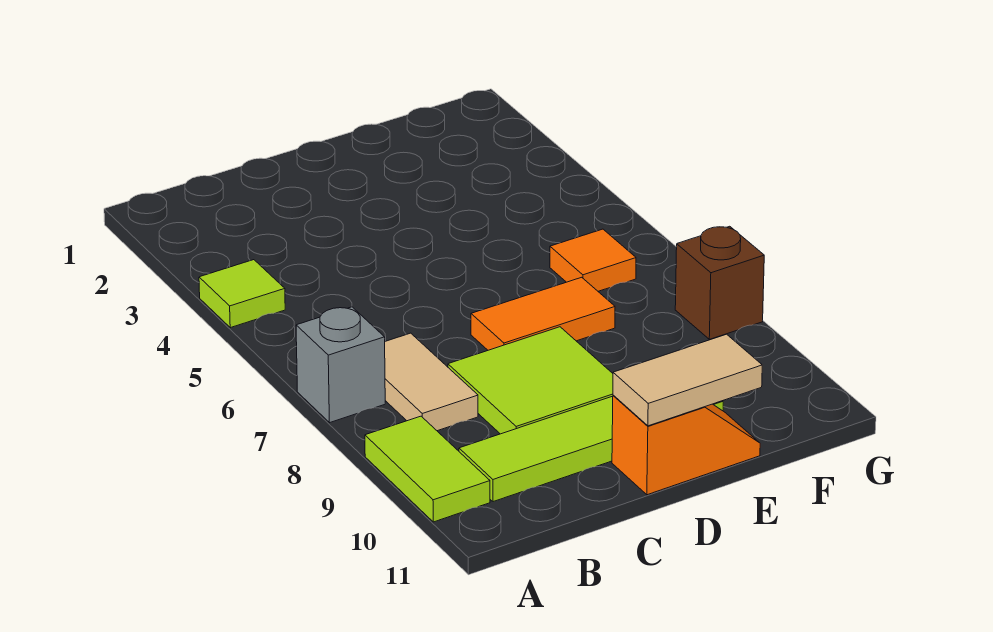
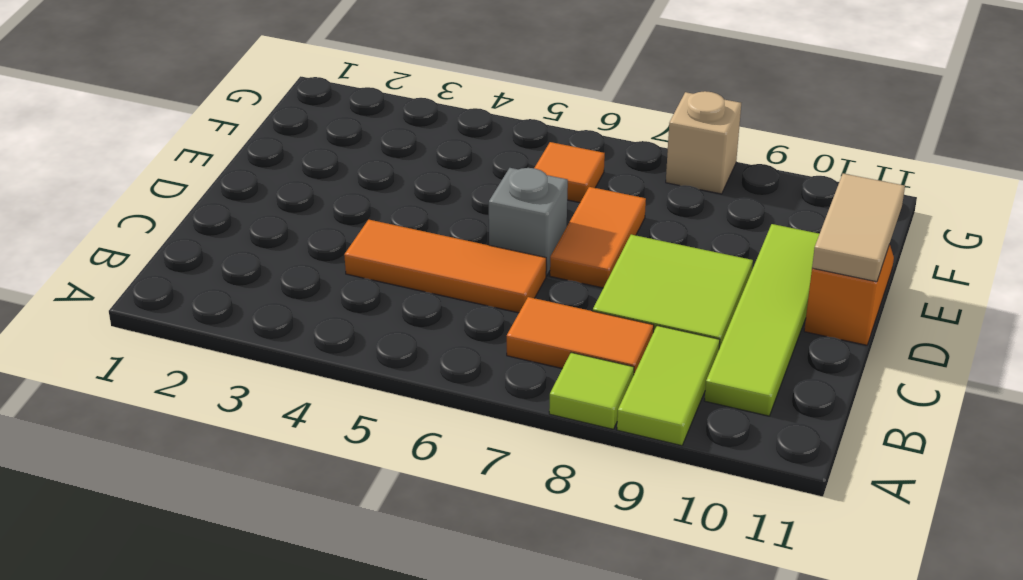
lime 1x1 tile [199,260,285,328] -> lime 1x1 tile moved to [549,353,634,429]
grey 1x1 brick [296,307,385,423] -> grey 1x1 brick moved to [489,168,568,276]
lime 1x2 tile [365,416,490,522] -> lime 1x2 tile turned to [617,326,720,446]
tan 1x2 tile [385,333,478,431] -> orange 1x2 tile [507,297,654,374]
none -> orange 1x3 tile [344,220,546,313]
brown 1x1 brick [675,226,764,339] -> tan 1x1 brick [666,91,741,194]

